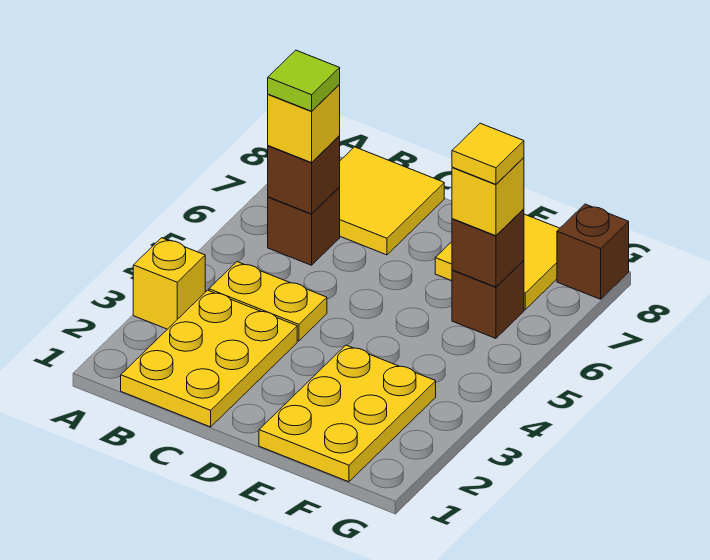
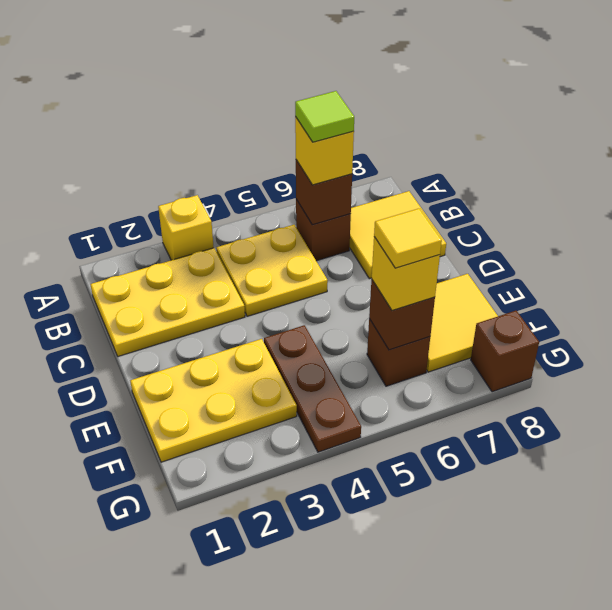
yellow 1x2 plate [209,262,327,341] -> yellow 2x2 plate [216,225,328,316]
none -> brown 1x3 plate [264,325,361,452]

